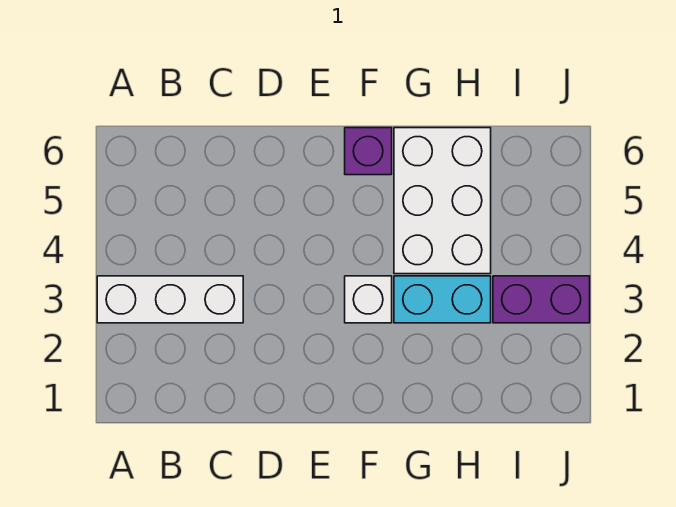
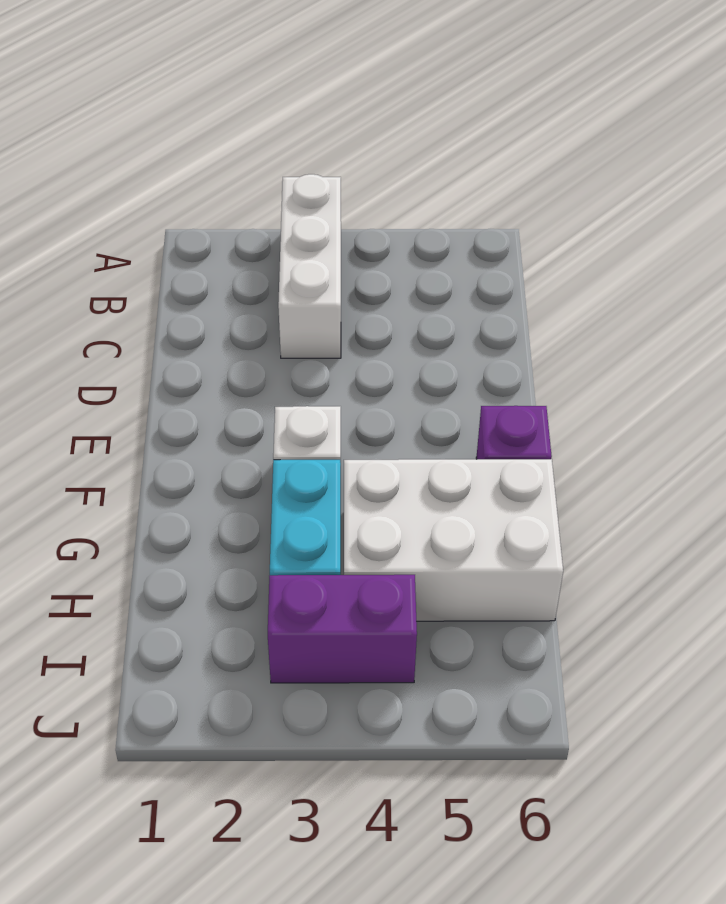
purple 1x2 brick [493,276,590,323] -> purple 1x2 brick turned to [268,575,417,683]

